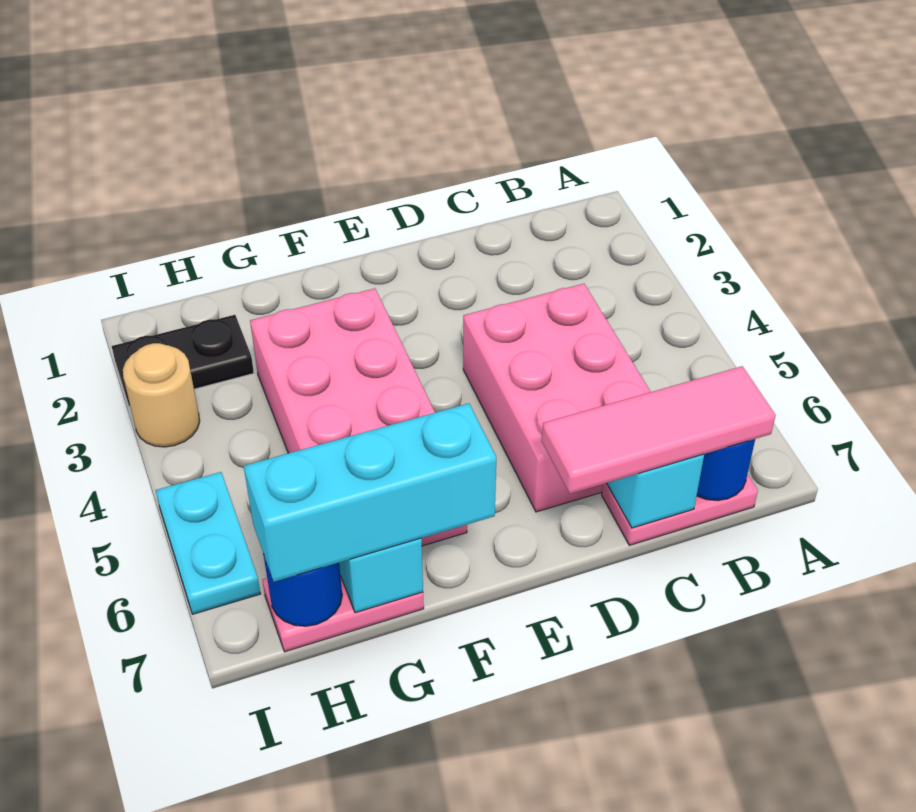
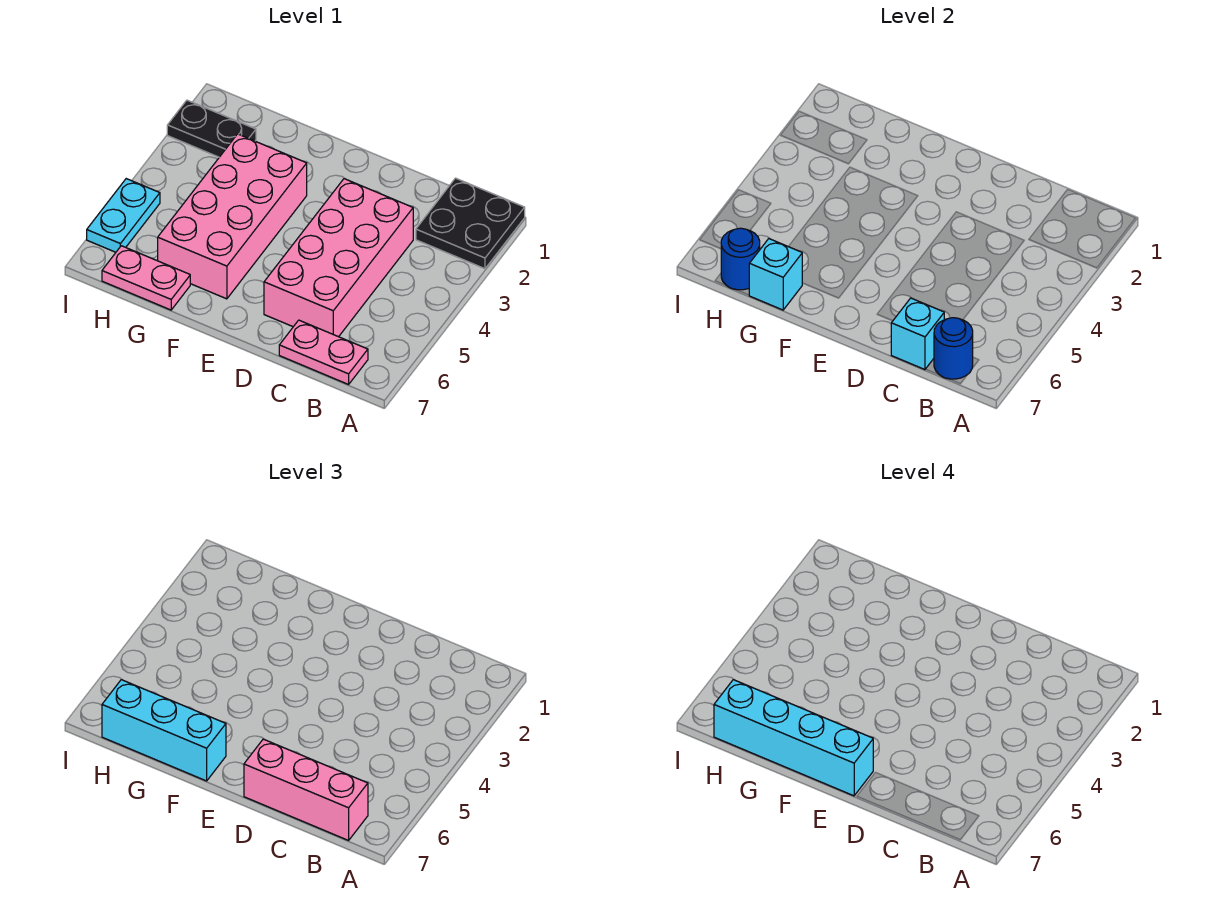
none -> black 2x2 plate [416,178,525,269]
pink 1x3 tile [542,366,775,494] -> pink 1x3 brick [244,739,368,840]
pink 2x3 brick [463,284,650,512] -> pink 2x4 brick [264,179,413,337]
none -> cyan 1x4 brick [714,680,873,796]
tan 1x1 round brick [123,343,200,447] -> none

